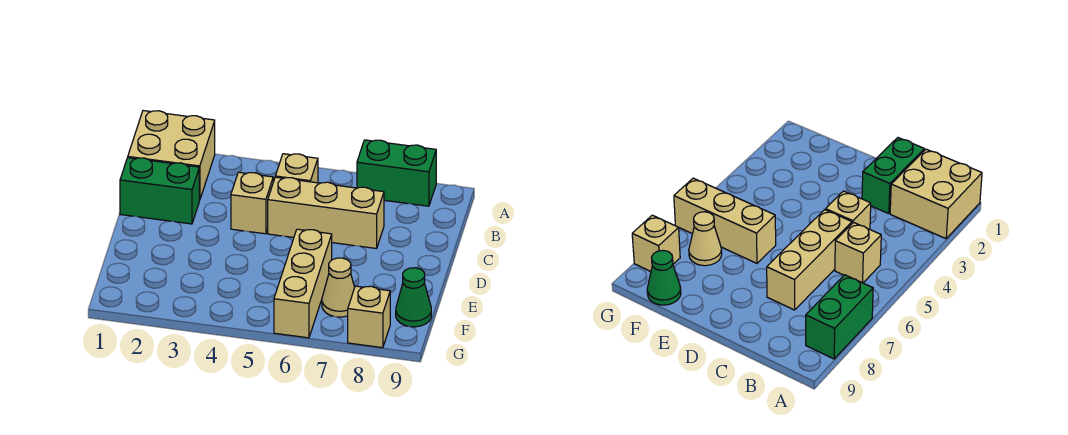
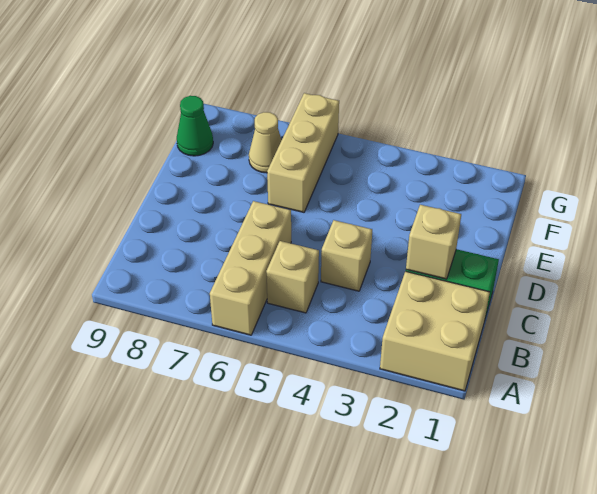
green 1x2 brick [357,140,436,206] -> none
tan 1x3 brick [268,177,384,248] -> tan 1x3 brick turned to [210,201,291,335]
tan 1x1 brick [348,286,390,348] -> tan 1x1 brick moved to [406,205,461,279]

